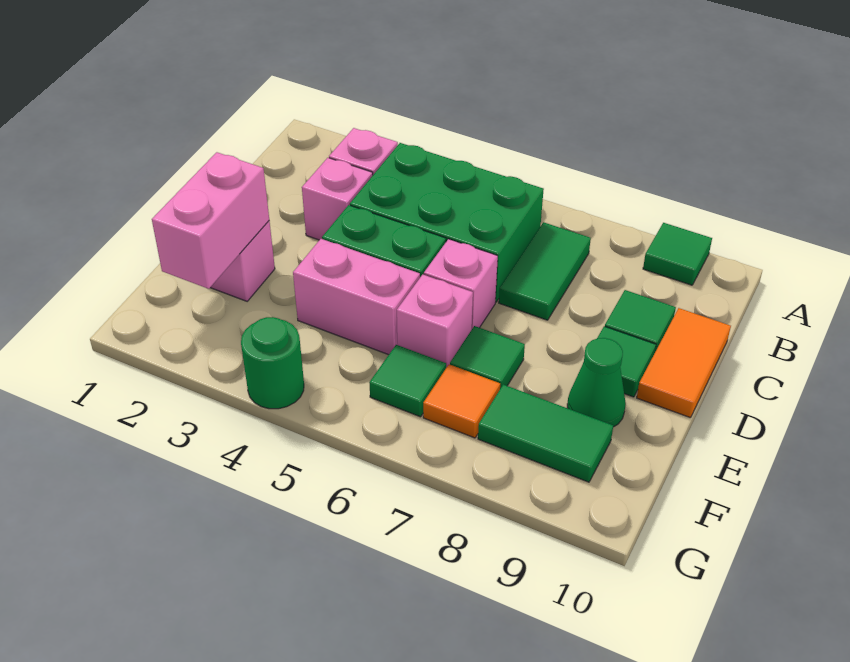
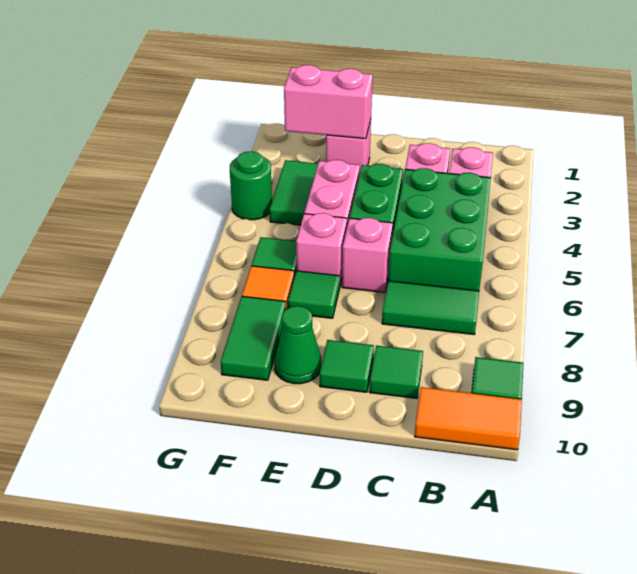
orange 1x2 tile [637,308,731,418] -> orange 1x2 tile moved to [415,387,522,450]
none -> green 1x2 tile [270,160,318,225]

